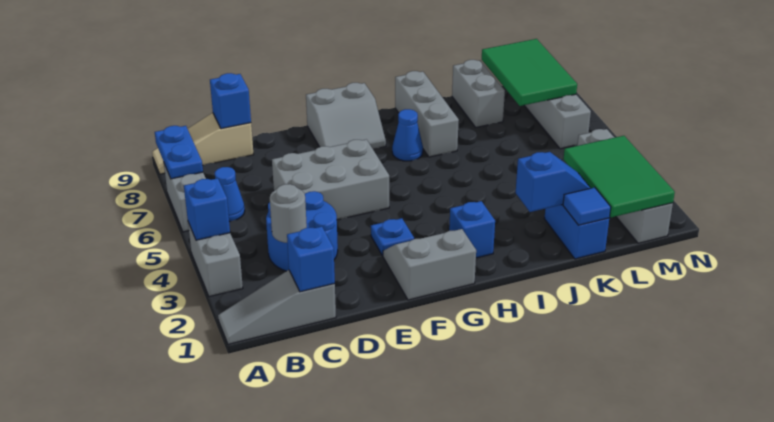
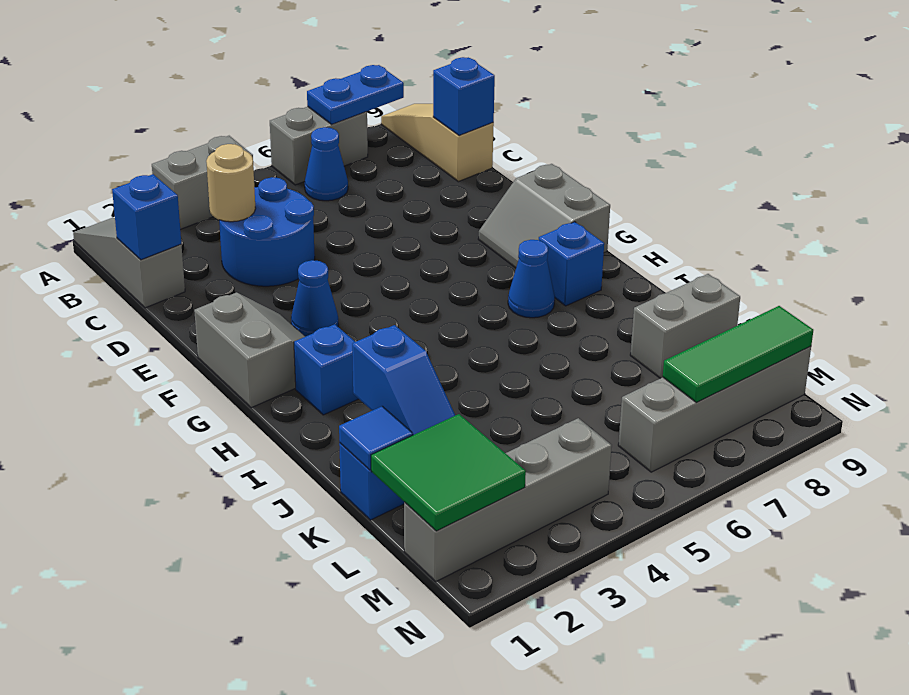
blue 1x1 brick [184,178,230,240] -> blue 1x1 brick moved to [539,222,604,306]
grey 1x1 round brick [270,184,307,243] -> tan 1x1 round brick [206,144,256,222]
grey 2x3 brick [272,139,389,220] -> none
blue 1x1 plate [371,218,414,256] -> blue 1x1 cone [291,260,338,337]
grey 1x3 brick [395,71,459,157] -> none
green 2x3 tile [563,136,675,217] -> green 2x2 tile [371,414,526,531]
green 2x3 tile [482,39,577,106] -> green 1x3 tile [663,306,813,402]

